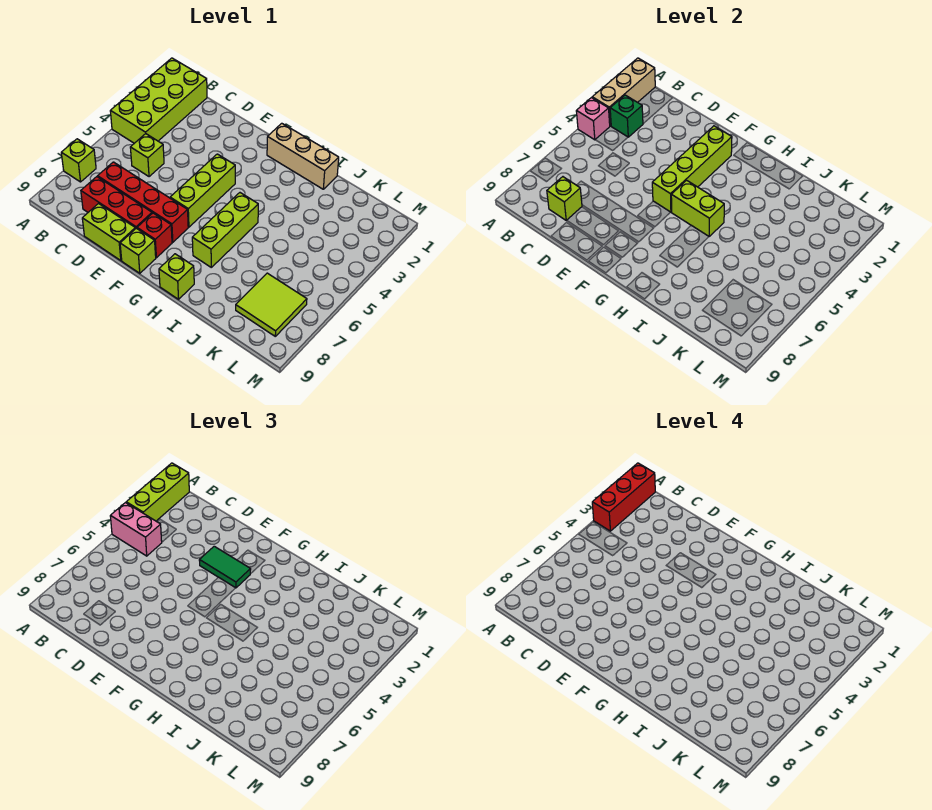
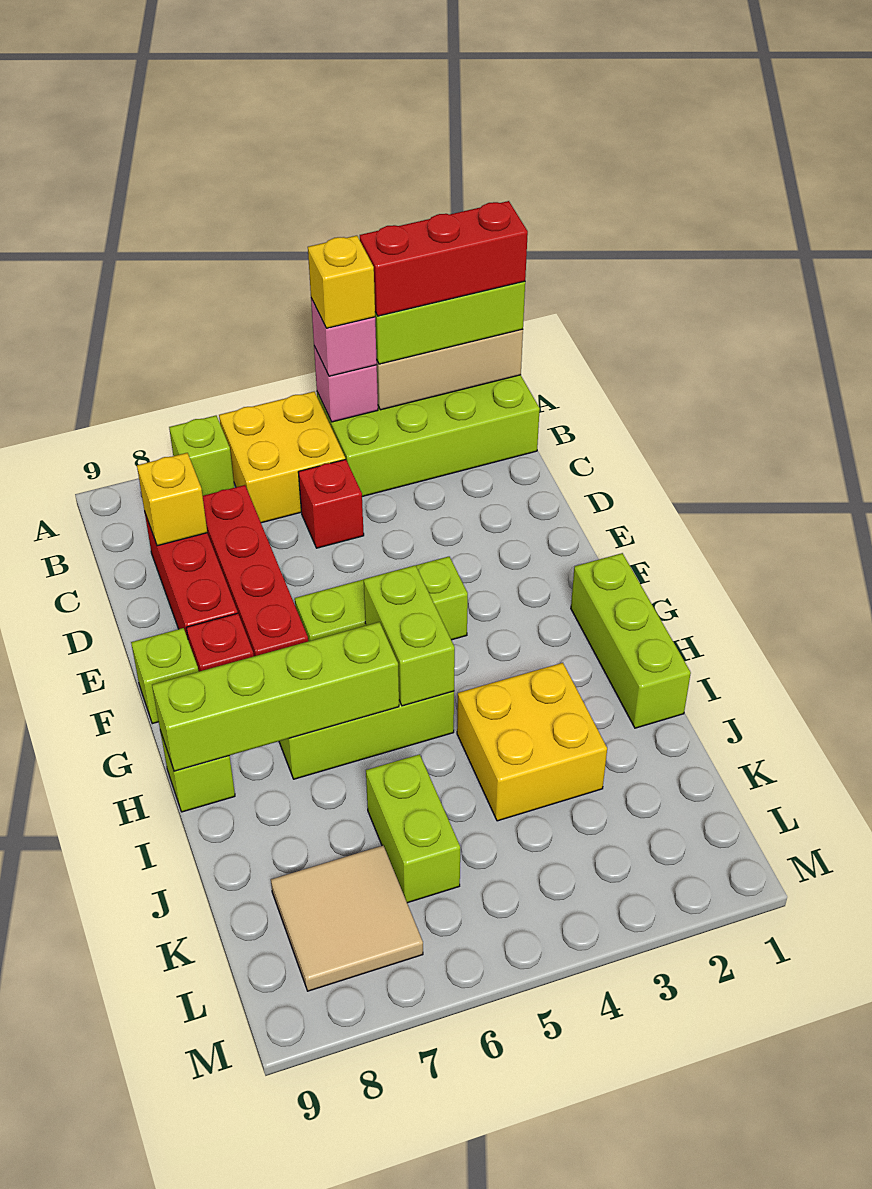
pink 1x2 brick [110,503,162,556] -> pink 1x1 brick [311,298,377,376]
none -> yellow 1x1 brick [308,236,375,328]
none -> yellow 2x2 brick [219,392,345,523]
green 1x1 brick [610,95,643,137] -> none
lime 1x1 brick [130,134,164,177] -> red 1x1 brick [298,459,364,548]
lime 1x1 brick [547,177,582,220] -> yellow 1x1 brick [137,453,207,546]
lime 1x2 brick [82,204,135,260] -> lime 1x2 brick moved to [366,754,460,903]
green 1x2 tile [199,546,251,588] -> none
lime 1x4 brick [652,126,732,212] -> lime 1x4 brick moved to [152,622,399,771]
tan 1x3 brick [267,123,339,189] -> lime 1x3 brick [571,553,691,728]
none -> yellow 2x2 brick [457,663,607,821]
lime 2x2 tile [236,273,307,336] -> tan 2x2 tile [271,846,423,991]

